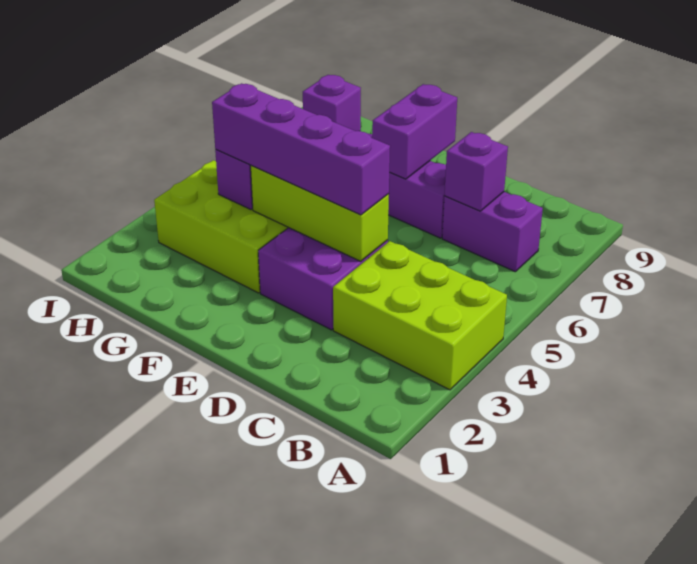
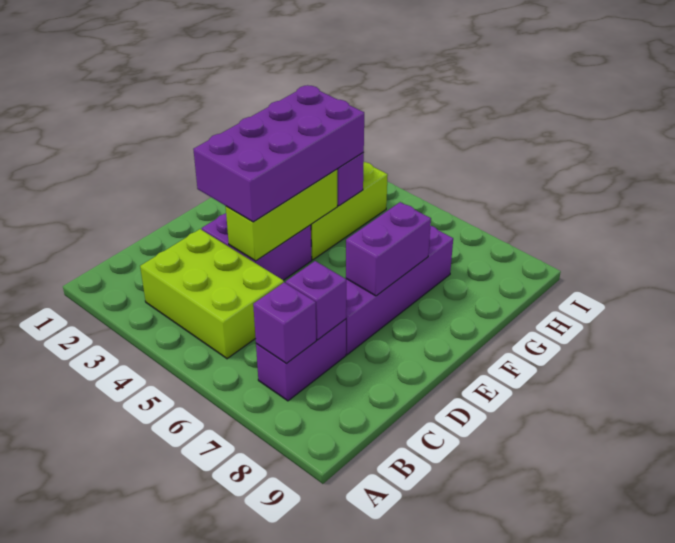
lime 2x3 brick [333,241,507,390] -> lime 2x3 brick turned to [140,229,284,359]
purple 1x4 brick [212,83,390,215] -> purple 2x4 brick [193,85,364,222]
purple 1x2 brick [372,84,457,179] -> purple 1x2 brick turned to [346,202,431,296]
purple 1x1 brick [303,75,361,131] -> purple 1x1 brick moved to [253,283,316,364]

